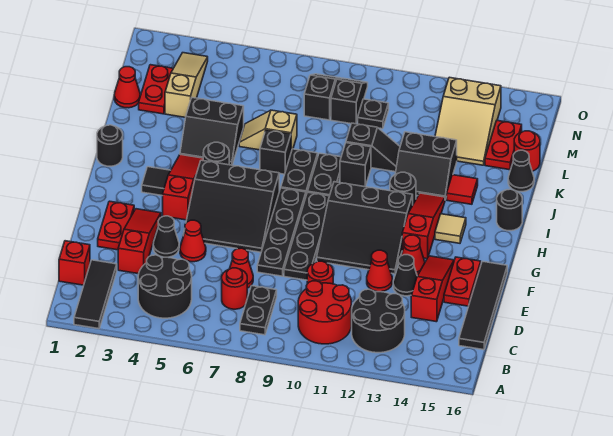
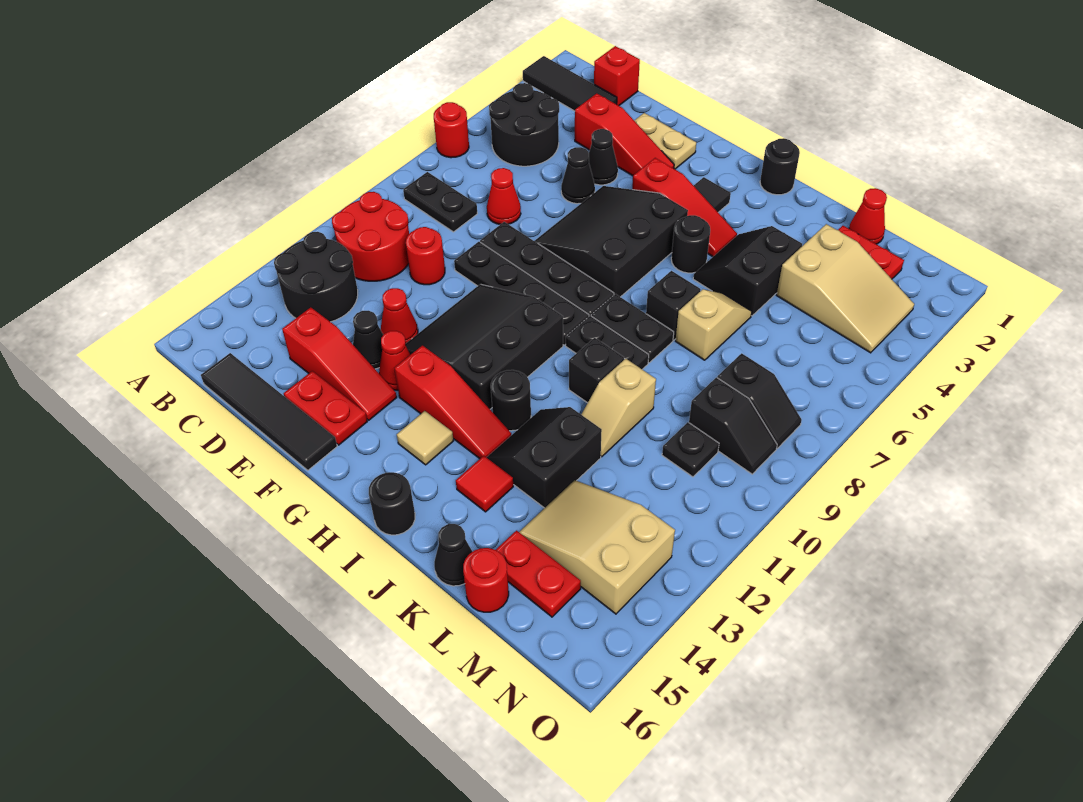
red 1x1 round brick [222,268,247,309] -> red 1x1 round brick moved to [434,102,469,158]
red 1x2 plate [98,201,134,250] -> tan 1x2 plate [634,113,696,169]
red 1x1 cone [180,220,206,262] -> black 1x1 cone [561,147,595,204]
black 1x2 slope [346,123,400,172] -> tan 1x2 slope [581,359,656,457]
tan 1x3 slope [165,53,208,117] -> tan 2x3 slope [777,224,914,353]

